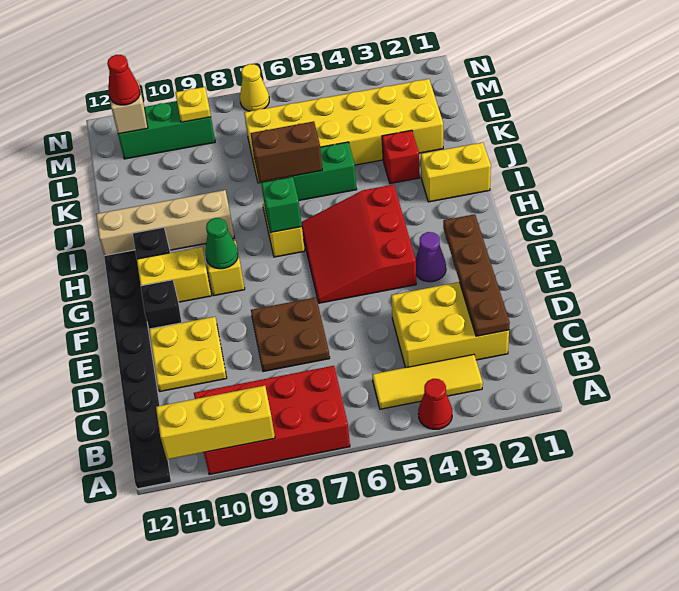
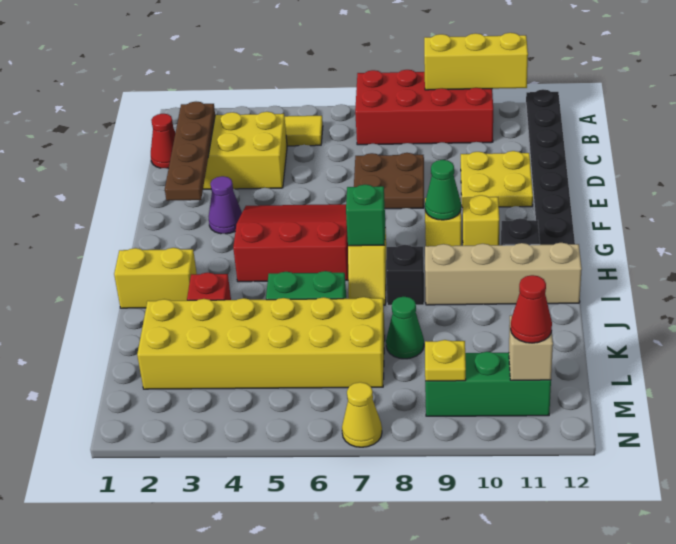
red 1x1 cone [418,379,452,429] -> red 1x1 cone moved to [151,114,176,168]
red 3x3 slope [301,185,416,303] -> red 3x3 slope turned to [233,204,348,282]
black 1x1 brick [141,280,182,329] -> black 1x1 brick moved to [386,245,424,305]
yellow 1x2 brick [137,247,212,302] -> yellow 1x1 brick [463,195,499,246]
brown 1x2 brick [250,121,322,182] -> none
none -> green 1x1 cone [386,297,424,359]

